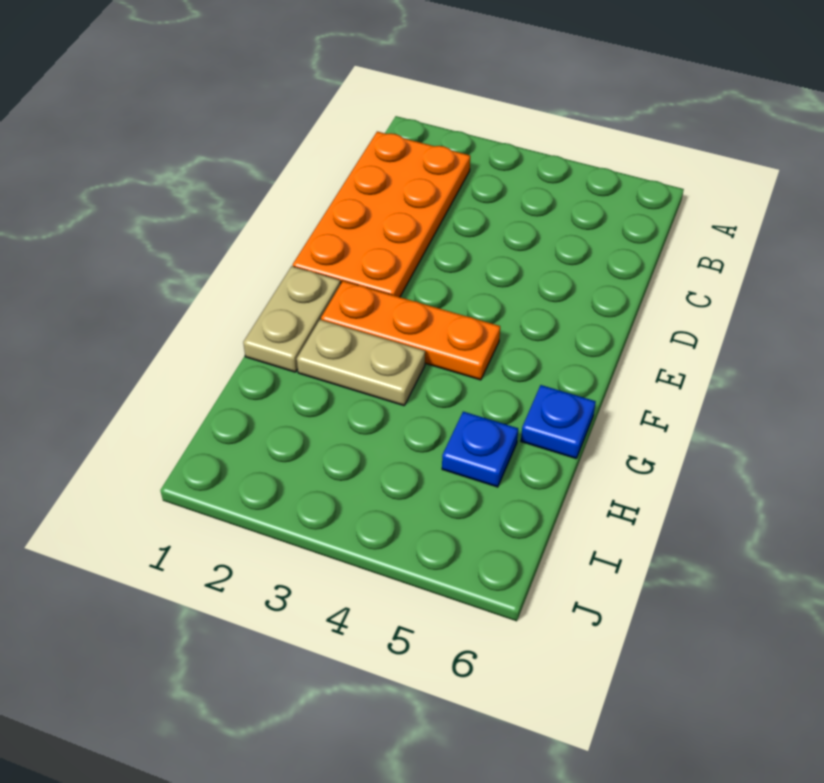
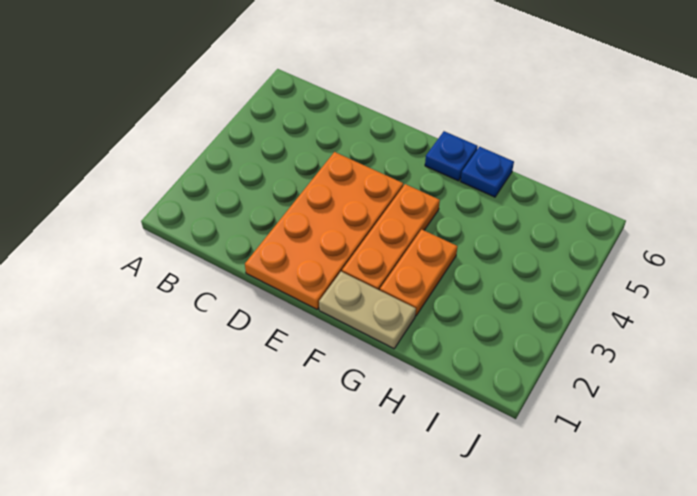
orange 2x4 plate [293,132,470,297] -> orange 2x4 plate turned to [245,152,403,309]
tan 1x2 plate [297,320,425,406] -> orange 1x2 plate [380,229,457,316]
blue 1x1 plate [442,412,518,487] -> blue 1x1 plate moved to [425,131,478,181]

